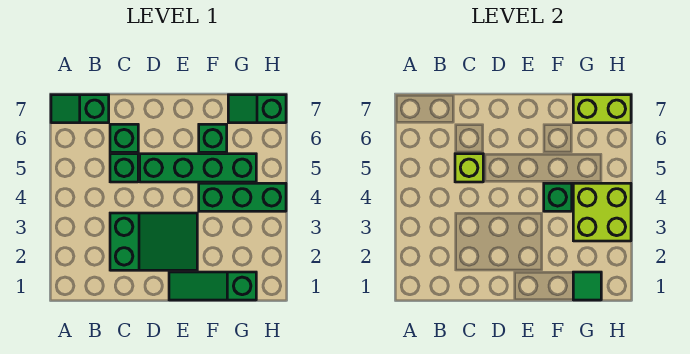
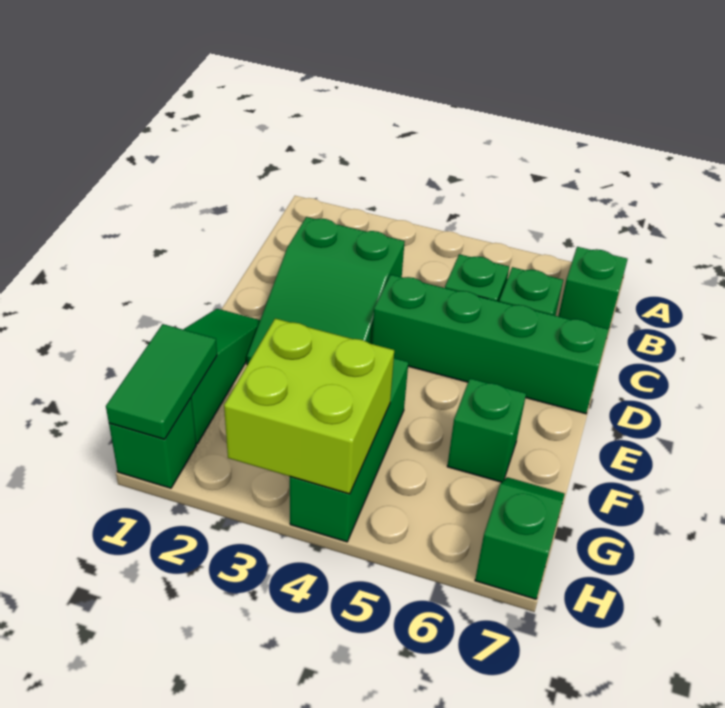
lime 1x1 brick [455,154,483,182] -> none
green 1x4 brick [140,154,256,182] -> green 1x4 brick turned to [372,275,609,414]
green 1x1 brick [544,183,572,211] -> green 1x1 brick moved to [109,398,196,488]
green 1x1 tile [573,272,601,300] -> green 1x2 tile [106,324,217,439]
lime 1x2 brick [573,95,631,123] -> none

